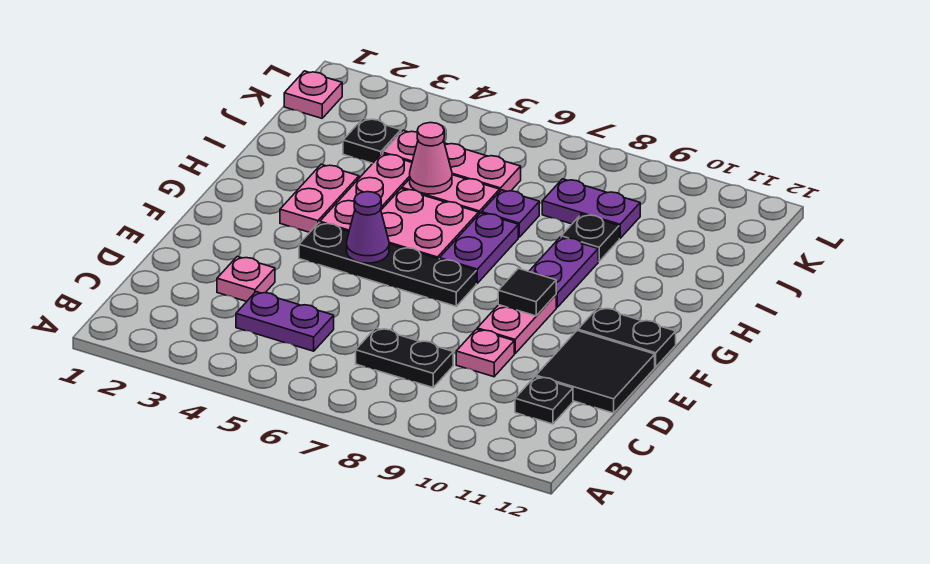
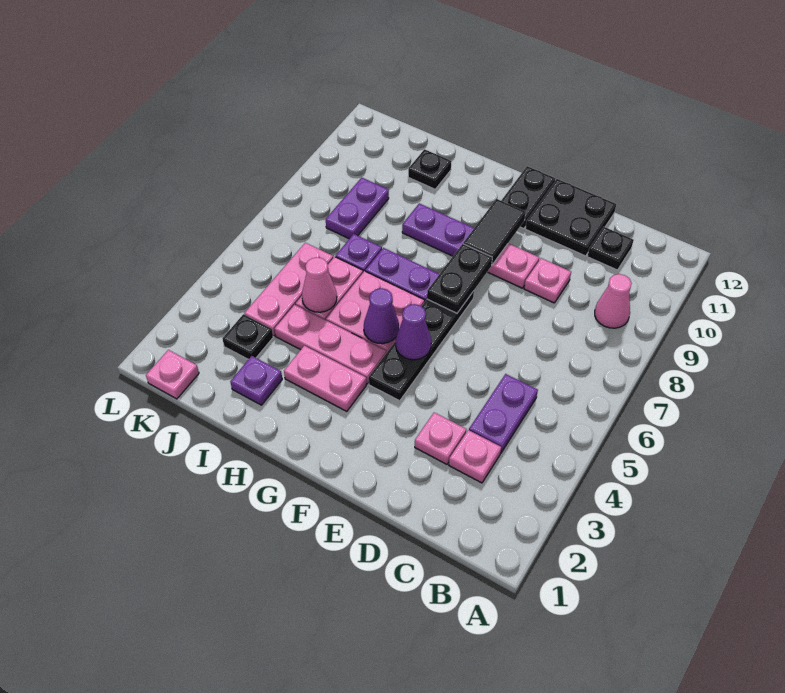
none -> pink 1x1 cone [595,274,632,328]
none -> pink 1x1 plate [449,430,501,483]
black 1x2 plate [356,328,453,388] -> black 1x2 plate moved to [427,244,492,313]
black 2x2 tile [536,331,655,413] -> black 2x2 plate [525,179,616,256]
black 1x1 tile [498,268,556,316] -> black 1x2 tile [463,199,526,265]
none -> purple 1x1 cone [364,288,399,344]
none -> purple 1x1 plate [230,356,282,405]
black 1x1 plate [561,214,619,262] -> black 1x1 plate moved to [408,149,452,189]

